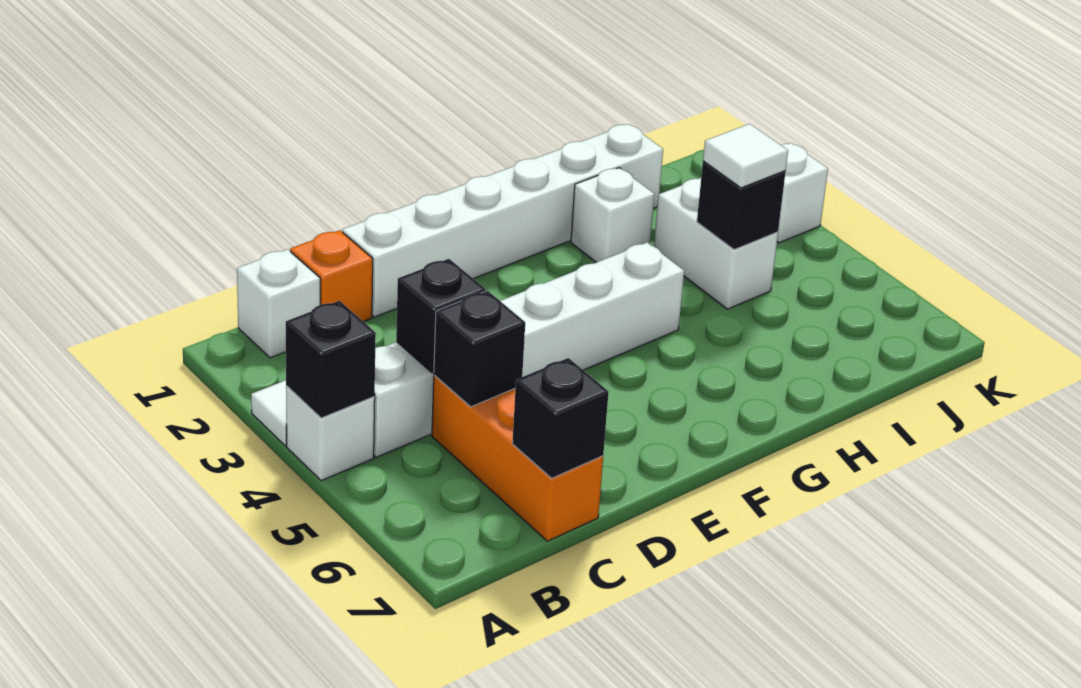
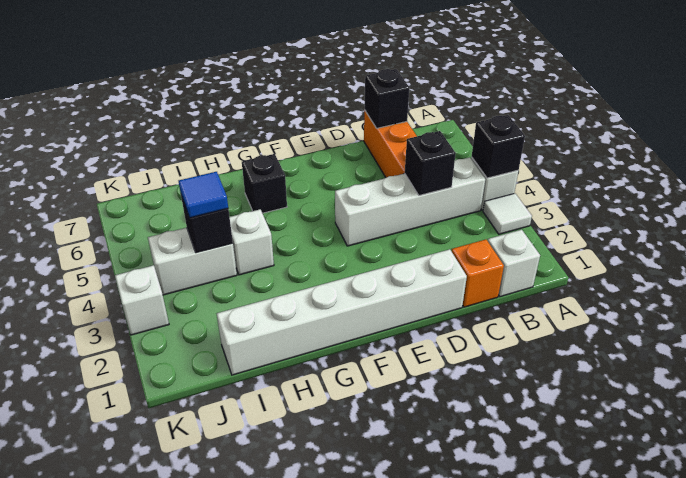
white 1x6 brick [374,243,684,457] -> white 1x4 brick [335,157,485,246]
black 1x1 brick [434,291,525,407] -> black 1x1 brick moved to [242,154,287,213]
white 1x1 brick [571,168,655,262] -> white 1x1 brick moved to [230,209,274,275]
white 1x2 brick [654,178,778,309] -> white 1x2 brick turned to [148,228,237,295]
white 1x1 tile [703,124,788,188] -> blue 1x1 tile [179,172,228,218]

